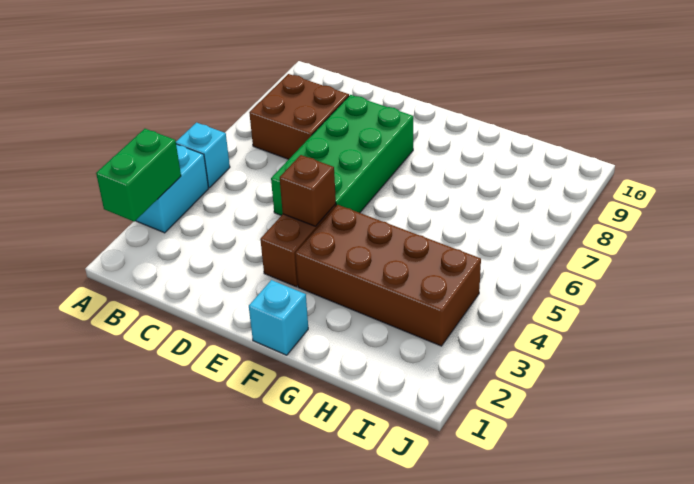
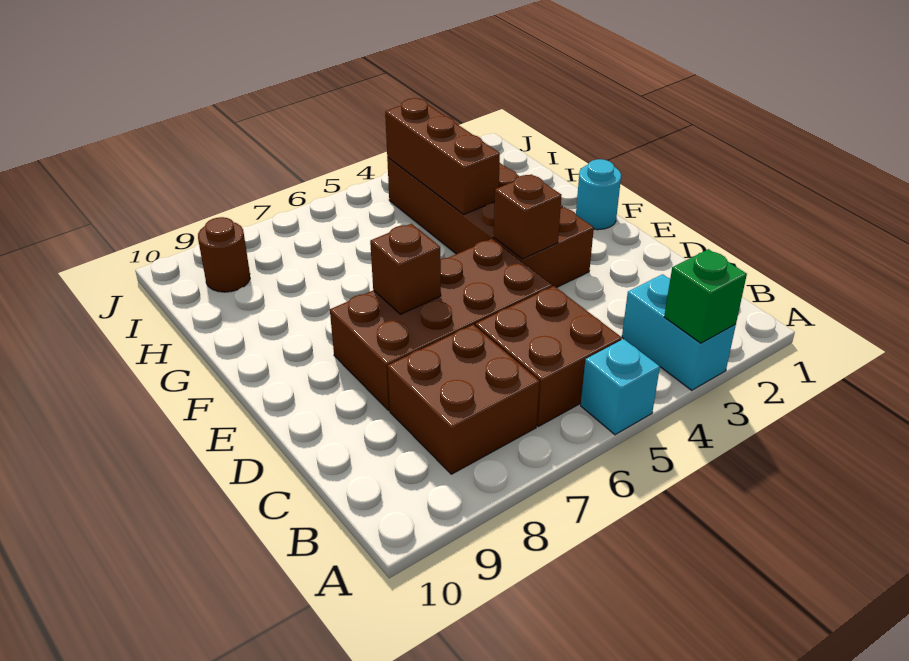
green 1x2 brick [96,129,181,222] -> green 1x1 brick [664,249,747,343]
cyan 1x2 brick [136,144,209,233] -> cyan 1x2 brick turned to [622,274,736,390]
none -> brown 2x2 brick [475,286,622,426]
green 2x4 brick [271,95,413,216] -> brown 2x4 brick [330,239,552,410]
none -> brown 1x1 brick [370,224,441,314]
cyan 1x1 brick [249,280,308,355] -> cyan 1x1 round brick [576,159,621,230]
none -> brown 1x3 brick [385,98,500,214]
none -> brown 1x1 round brick [198,217,250,292]

